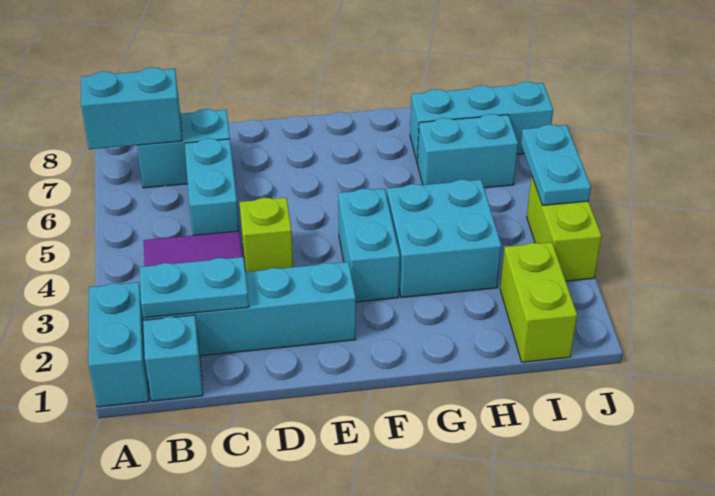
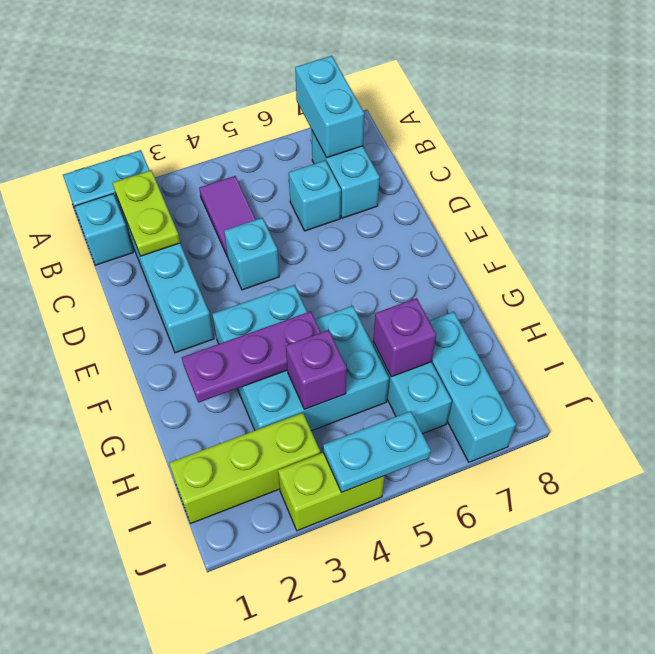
cyan 1x2 plate [140,257,249,318] -> lime 1x2 plate [113,170,180,256]
cyan 1x2 brick [185,138,239,235] -> cyan 1x1 brick [289,160,341,231]
lime 1x1 brick [239,198,293,272] -> cyan 1x1 brick [224,218,279,290]
none -> purple 1x3 plate [182,311,321,403]
cyan 2x2 brick [387,180,501,298] -> cyan 2x3 brick [237,306,389,431]
none -> purple 1x1 brick [286,330,347,409]
none -> purple 1x1 brick [373,298,436,377]
lime 1x2 brick [500,242,577,362] -> lime 1x3 brick [169,413,320,523]

